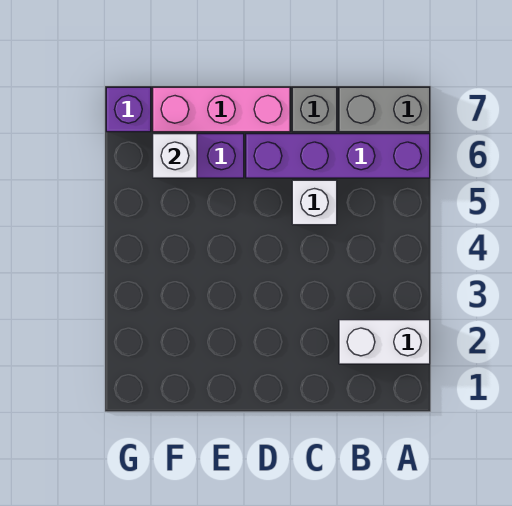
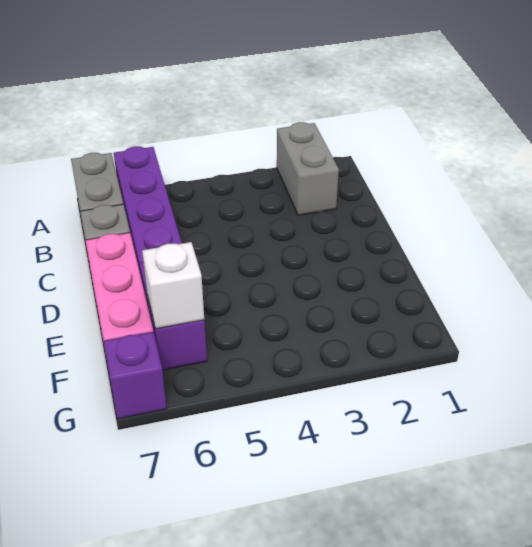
white 1x2 brick [339,320,430,364] -> grey 1x2 brick [277,122,339,215]
white 1x1 brick [292,180,337,225] -> none

